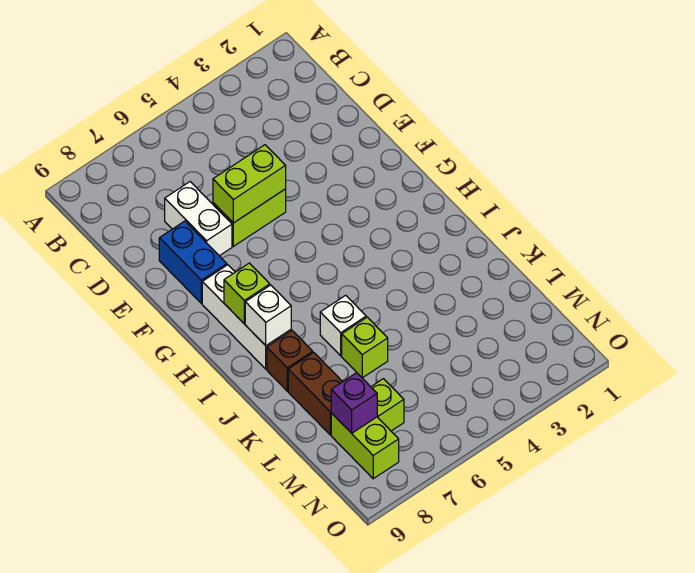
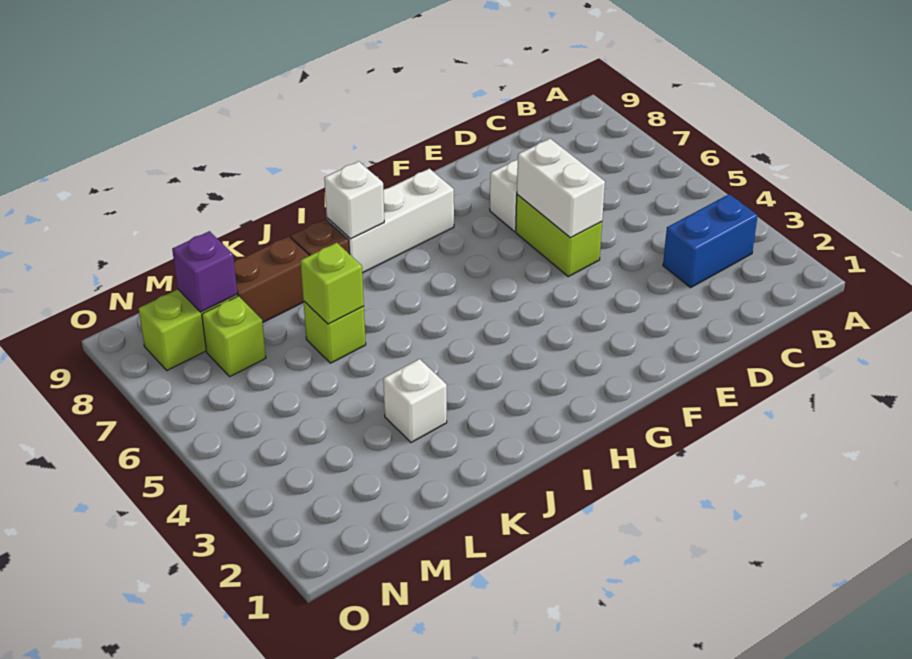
lime 1x2 brick [213,145,286,223] -> white 1x2 brick [517,139,605,238]
blue 1x2 brick [159,221,227,303] -> blue 1x2 brick moved to [663,194,758,288]
lime 1x1 brick [224,263,270,324] -> lime 1x1 brick moved to [300,243,364,324]
white 1x1 brick [320,295,366,356] -> white 1x1 brick moved to [383,359,447,443]

